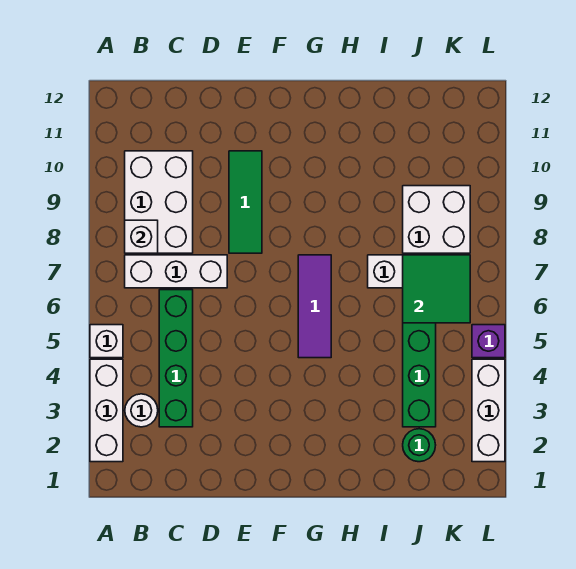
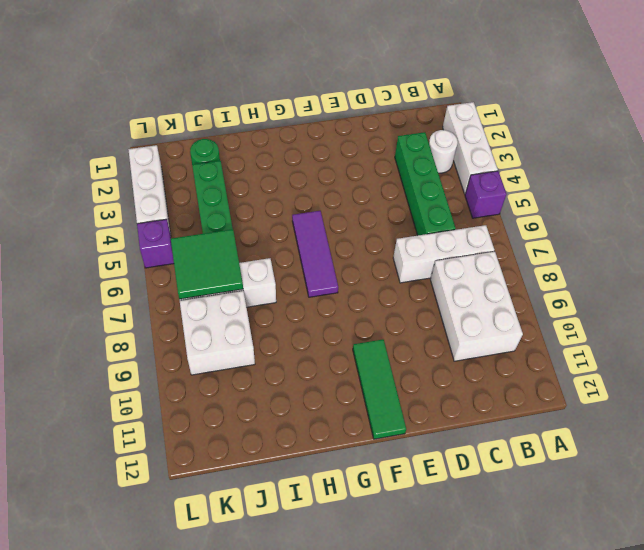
white 1x1 brick [90,325,123,358] -> purple 1x1 brick [465,171,506,218]
white 1x1 brick [125,220,158,253] -> none
green 1x3 tile [229,151,262,253] -> green 1x3 tile moved to [353,339,406,439]

